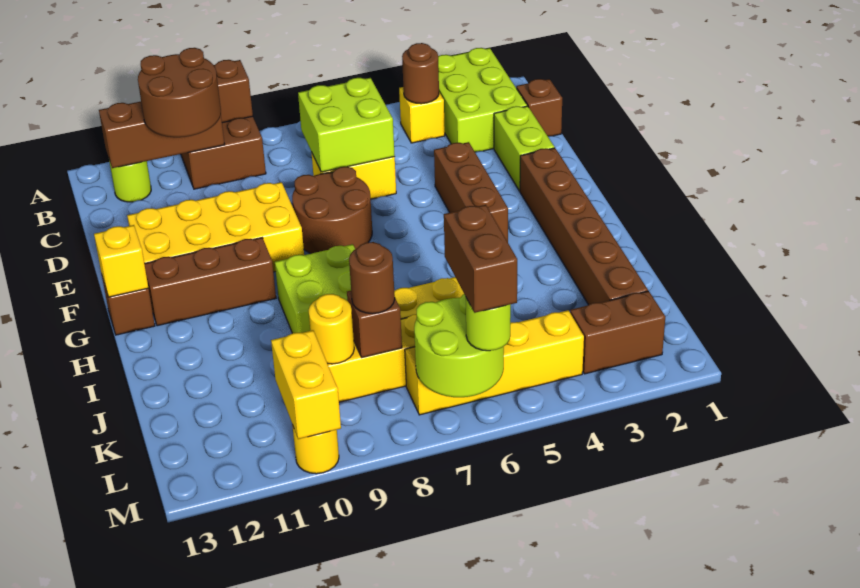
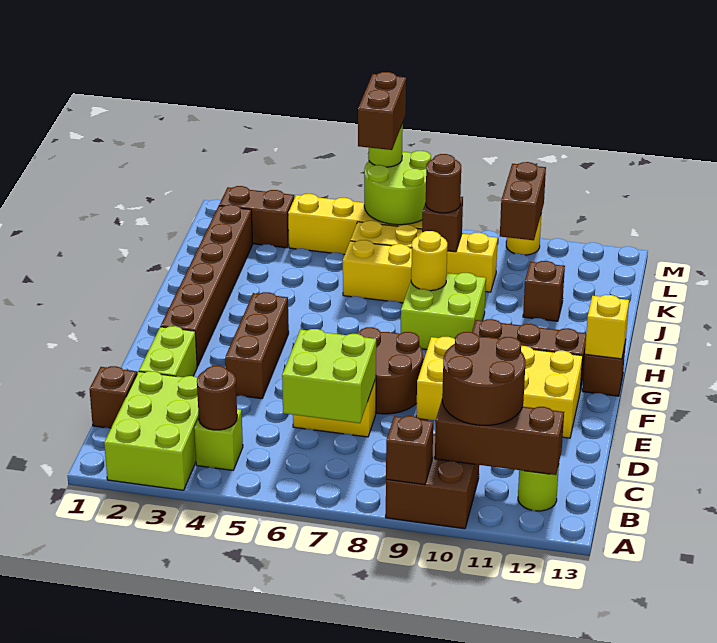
yellow 1x1 brick [399,87,445,143] -> lime 1x1 brick [194,409,243,470]
none -> brown 1x1 brick [523,261,565,321]
yellow 1x1 round brick [309,294,354,364] -> yellow 1x1 round brick moved to [411,231,447,291]
yellow 1x2 brick [271,330,341,439] -> brown 1x2 brick [500,162,546,240]

